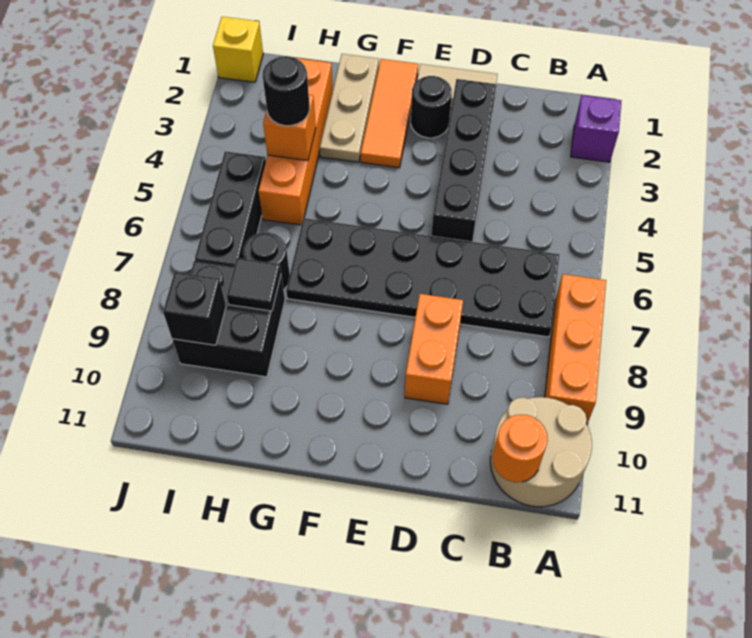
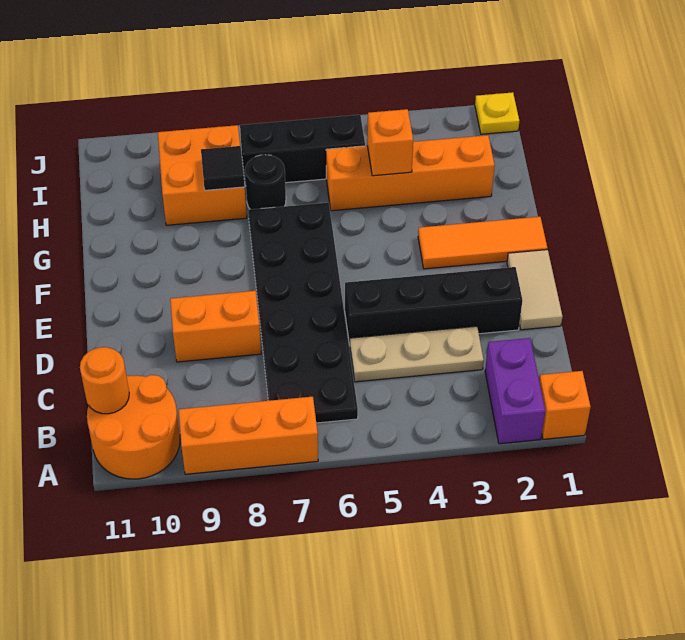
none -> orange 1x1 brick [539,371,591,439]
purple 1x1 brick [571,95,621,162] -> purple 1x2 brick [485,338,545,444]
tan 2x2 round brick [490,397,592,507] -> orange 2x2 round brick [87,375,180,479]
black 1x1 round brick [411,76,452,138] -> none
tan 1x3 plate [320,54,379,162] -> tan 1x3 plate moved to [350,326,484,382]
black 1x1 round brick [263,56,310,126] -> none
black 2x2 brick [172,261,285,377] -> orange 2x2 brick [158,125,247,225]
black 1x1 brick [163,272,226,345] -> none
yellow 1x1 brick [213,17,263,82] -> yellow 1x1 plate [475,92,519,134]

